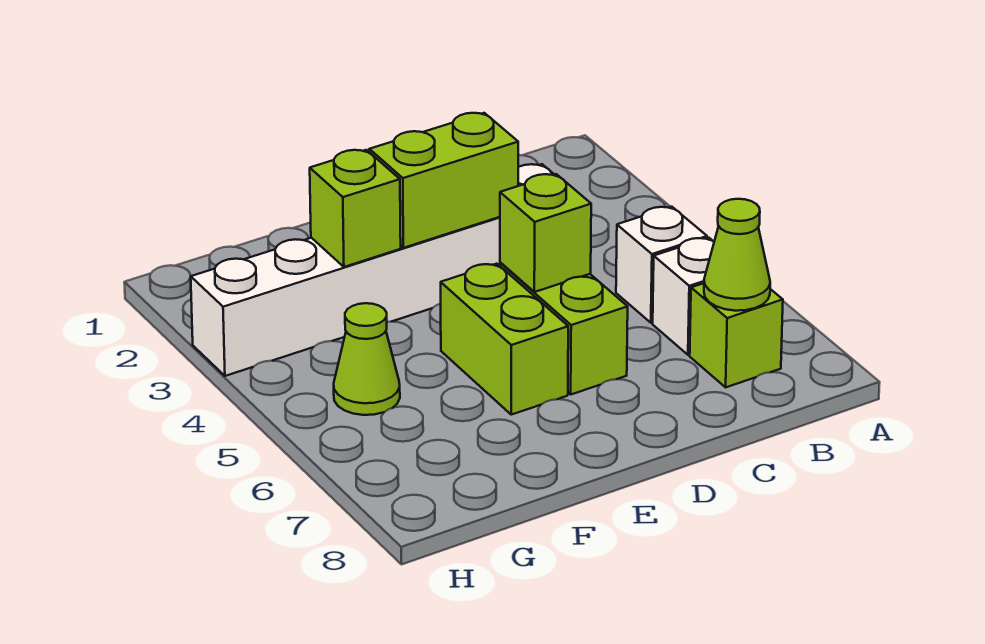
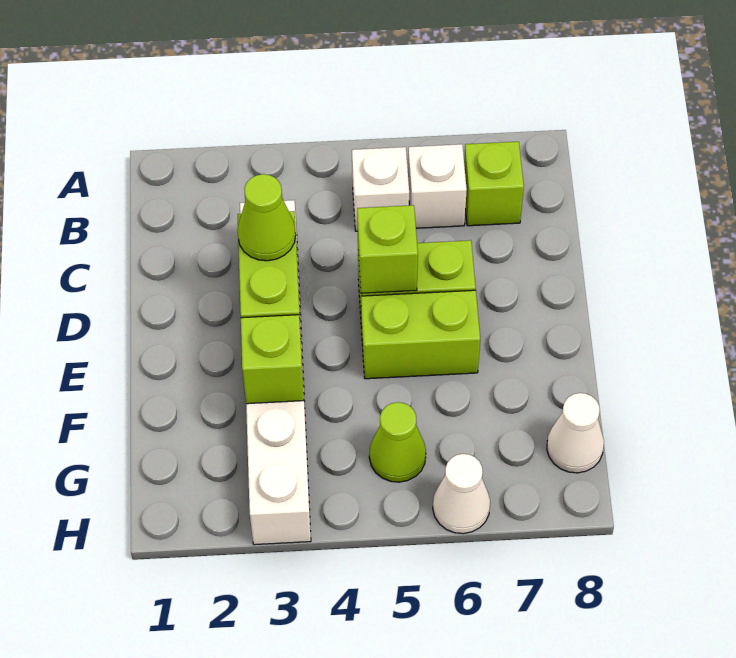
lime 1x1 cone [704,199,770,311] -> lime 1x1 cone moved to [238,174,296,261]
none -> white 1x1 cone [547,393,604,473]
none -> white 1x1 cone [433,454,490,534]

